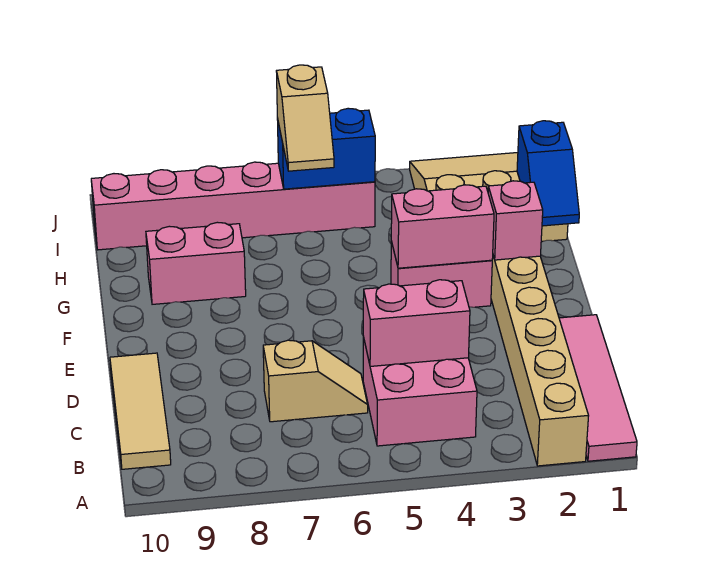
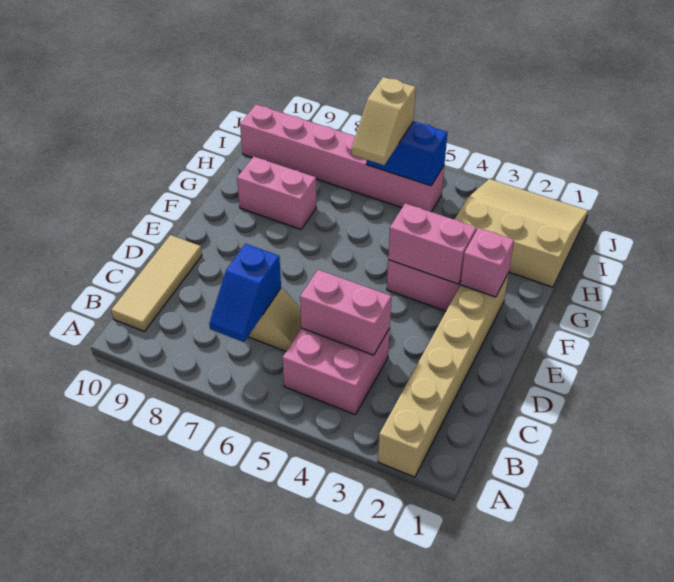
pink 1x4 tile [559,315,637,461] -> none
blue 1x2 slope [517,121,579,226] -> blue 1x2 slope moved to [209,244,281,342]

